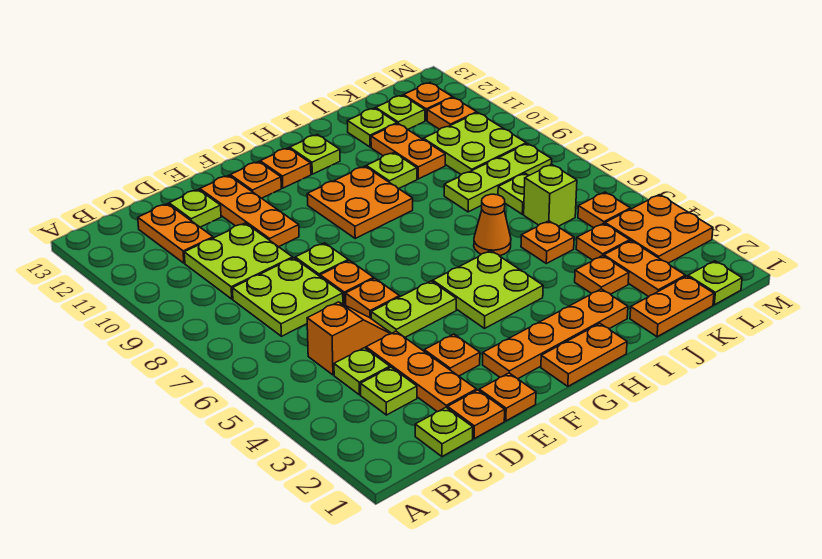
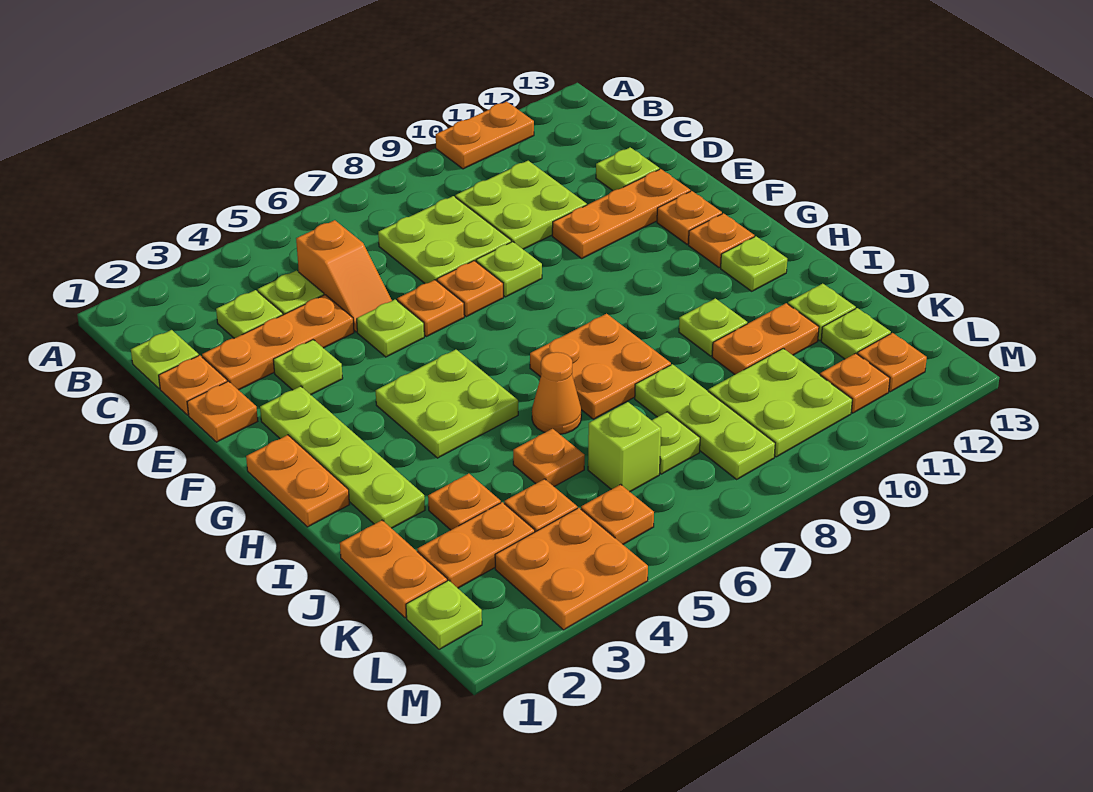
orange 1x2 plate [138,204,213,263] -> orange 1x2 plate moved to [436,102,534,169]
orange 1x1 plate [424,334,480,376] -> lime 1x1 plate [273,340,343,395]
lime 1x2 plate [371,281,456,337] -> lime 1x1 plate [357,300,424,357]
orange 1x4 plate [483,289,628,379] -> lime 1x4 plate [260,386,425,528]
orange 2x2 plate [307,166,413,238] -> orange 2x2 plate moved to [530,314,671,419]

